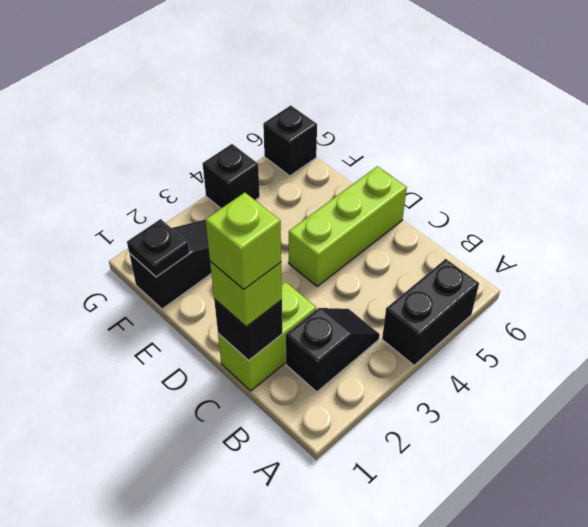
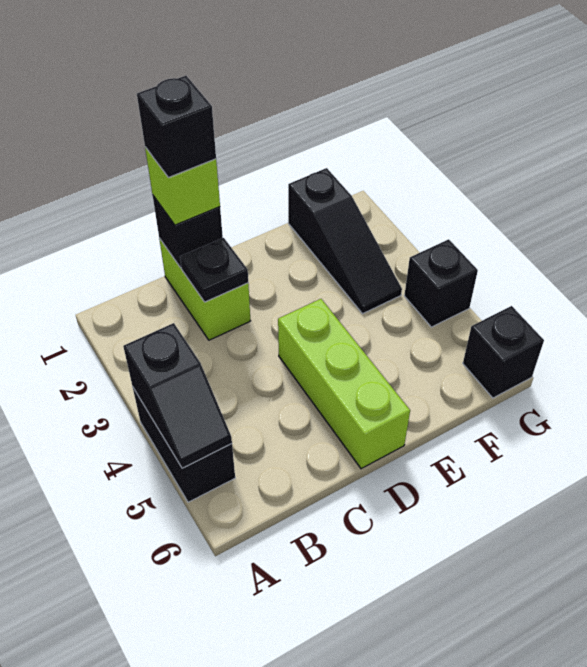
black 1x2 slope [286,308,380,392] -> black 1x2 slope moved to [123,323,232,468]
lime 1x1 brick [206,193,281,290] -> black 1x1 brick [137,76,216,177]
black 1x1 plate [127,219,189,277] -> black 1x1 plate moved to [180,238,248,302]

